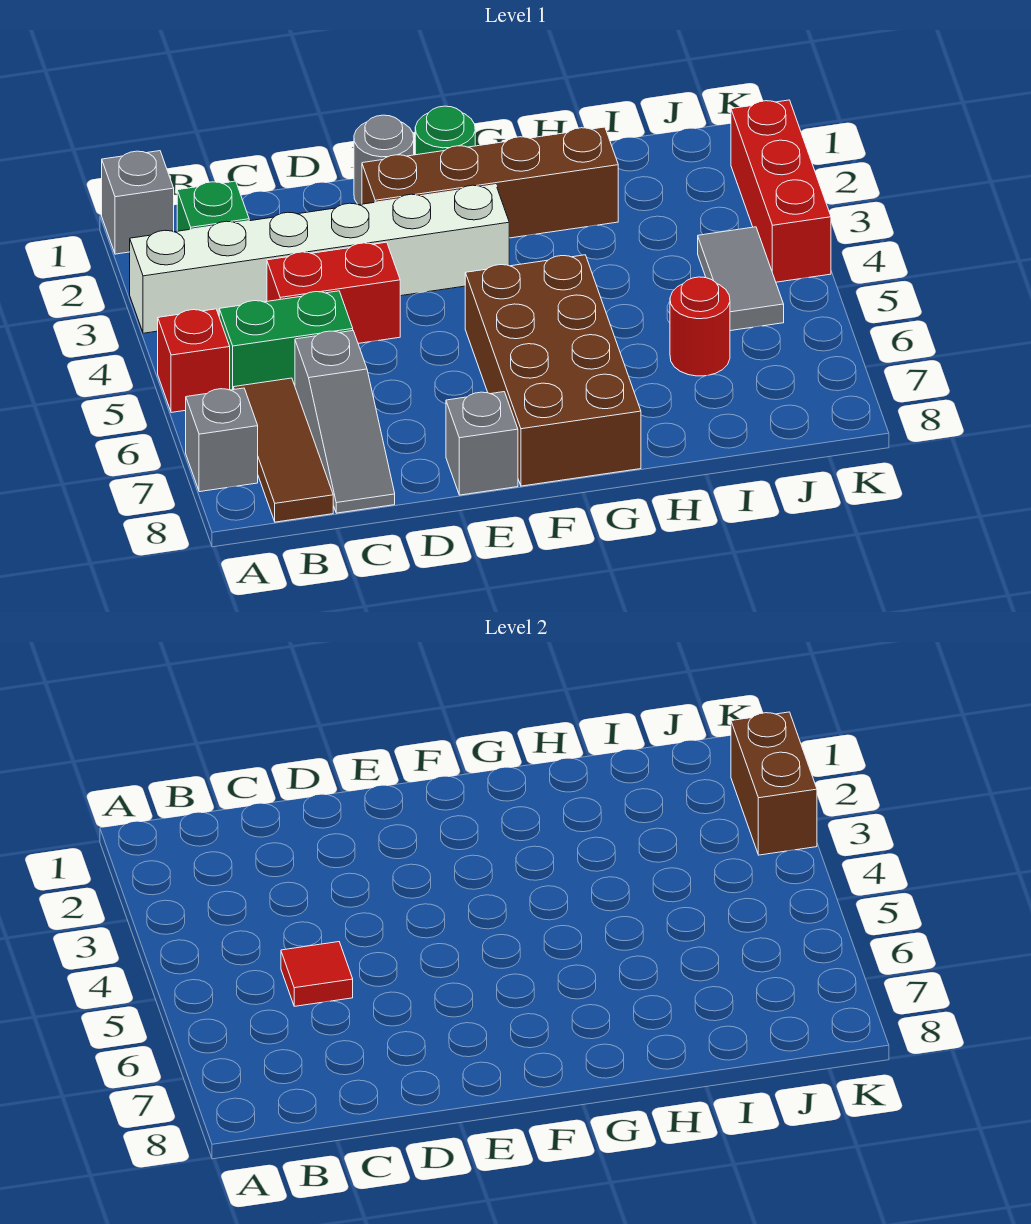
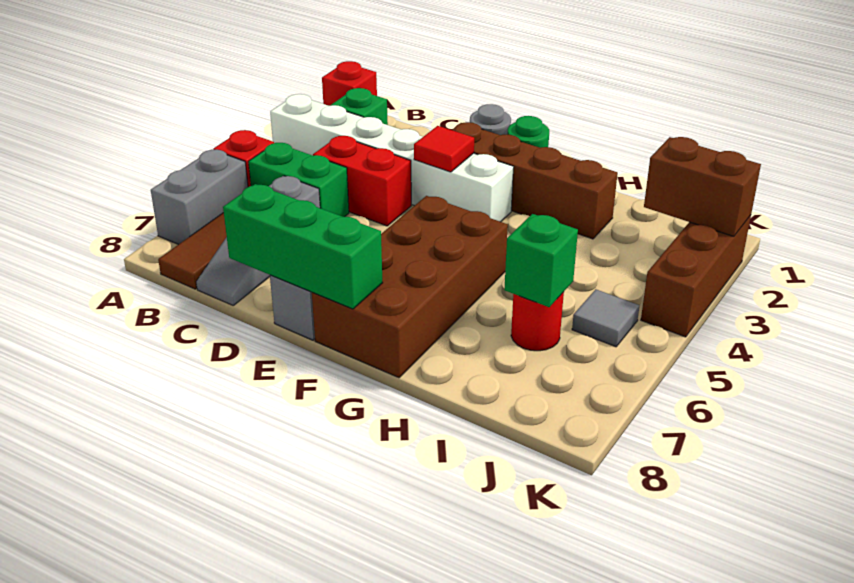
grey 1x1 brick [102,151,174,254] -> red 1x1 brick [322,61,377,106]
grey 1x1 brick [186,388,258,492] -> grey 1x2 brick [151,150,248,245]
red 1x1 tile [281,942,353,1006] -> red 1x1 tile moved to [414,126,474,172]
none -> green 1x3 brick [223,184,383,309]
none -> green 1x1 brick [504,214,578,307]
grey 1x2 tile [698,227,784,331] -> grey 1x1 tile [572,289,639,347]
red 1x3 brick [731,100,831,282] -> brown 1x3 brick [641,215,751,337]
brown 1x2 brick [731,712,817,855] -> brown 1x2 brick turned to [644,137,761,236]

